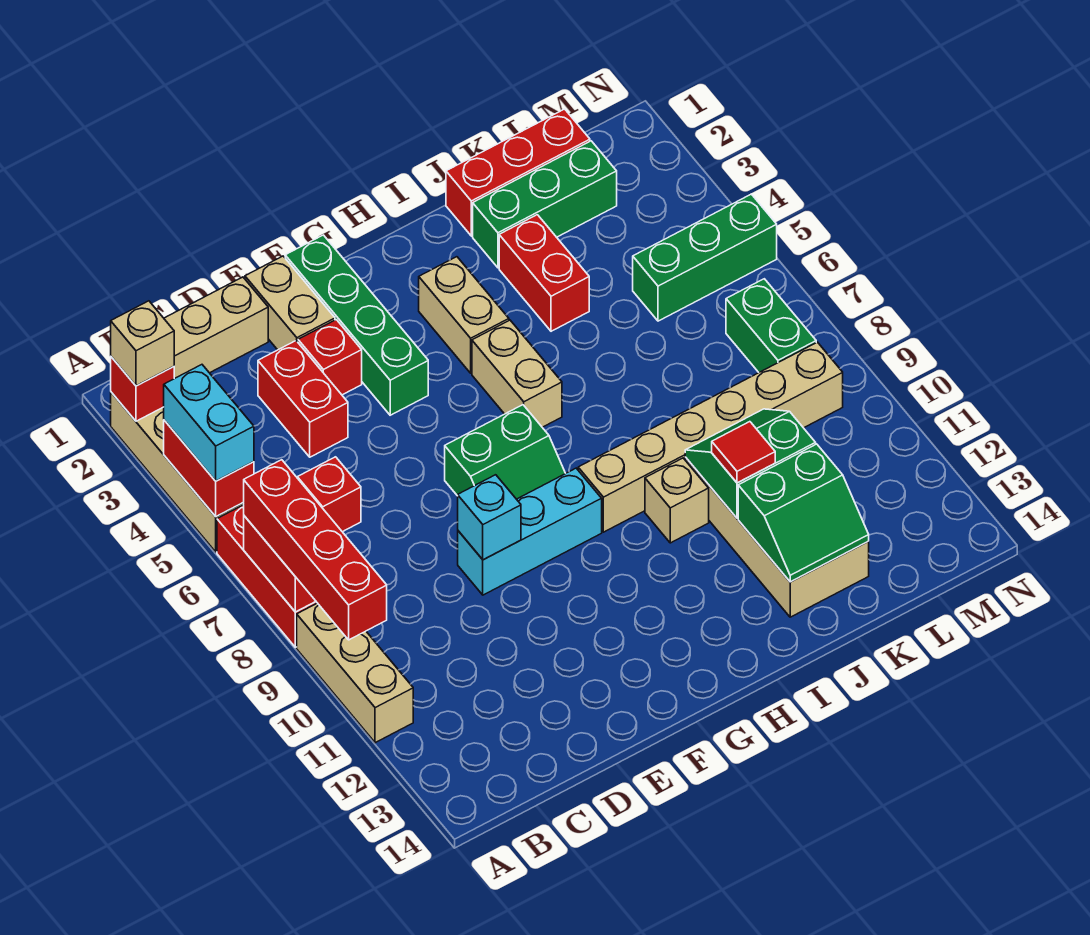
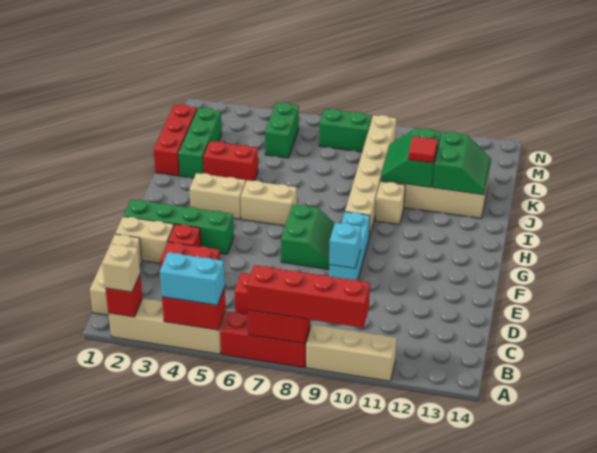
green 1x3 brick [633,194,777,321] -> green 1x2 brick [265,102,299,158]

